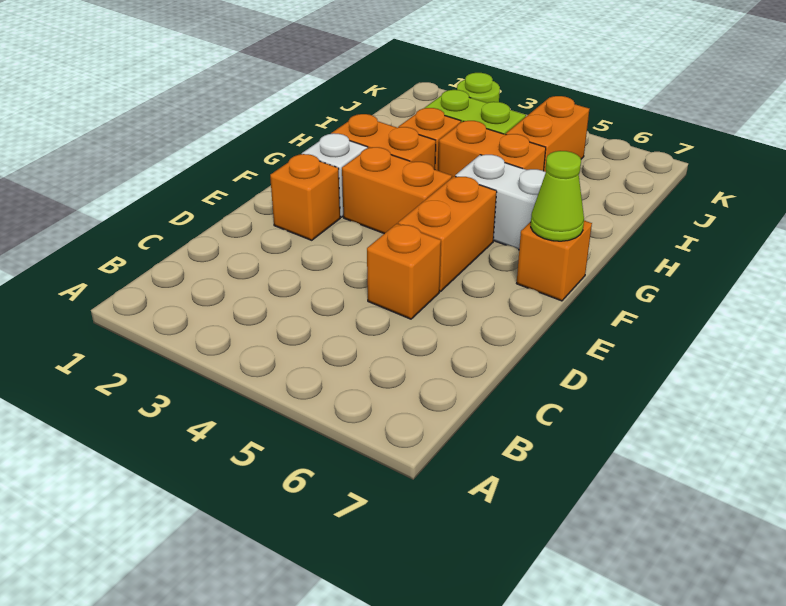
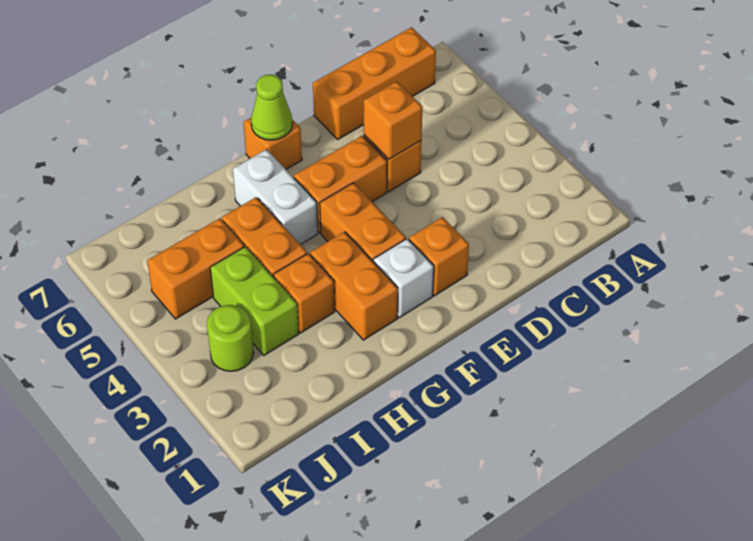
none -> orange 1x3 brick [313,27,436,139]
none -> orange 1x1 brick [364,81,422,159]

